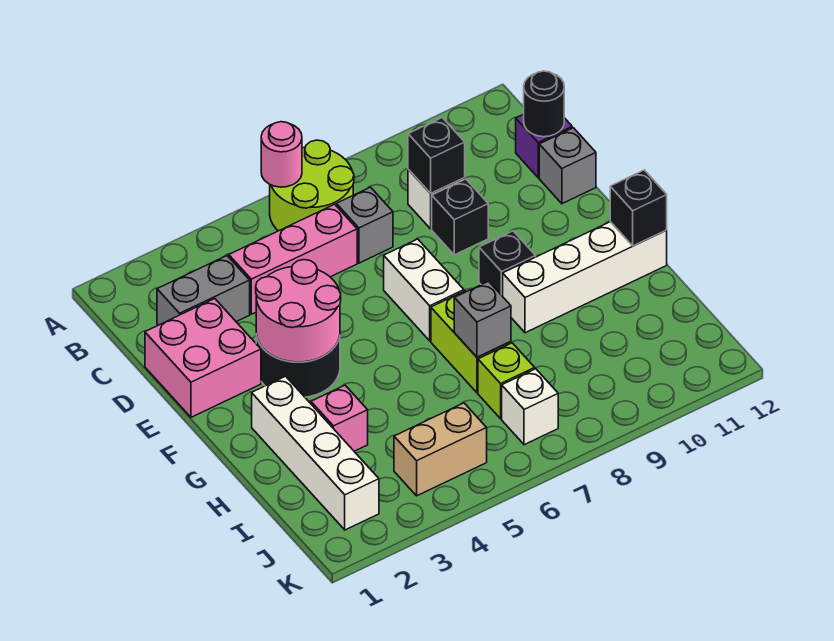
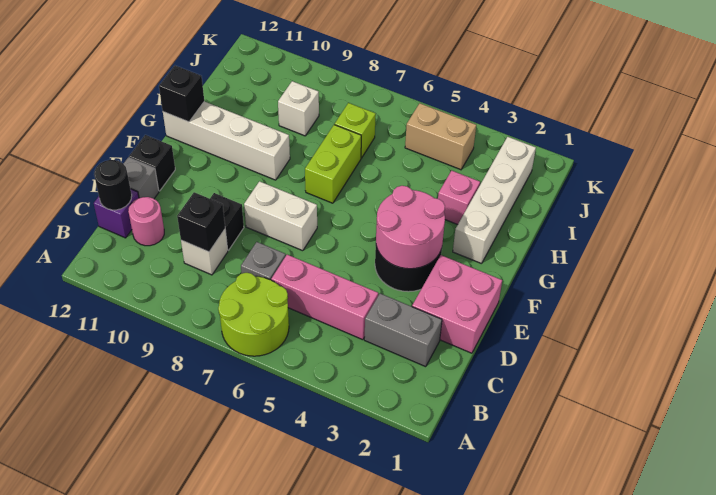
pink 1x1 round brick [261,122,302,187] -> pink 1x1 round brick moved to [128,197,164,246]
white 1x2 brick [384,239,464,341] -> white 1x2 brick turned to [244,181,317,251]
black 1x1 brick [479,231,536,296] -> black 1x1 brick moved to [129,135,175,191]
grey 1x1 brick [454,281,511,357] -> none
white 1x1 brick [502,369,558,445] -> white 1x1 brick moved to [278,81,319,136]

